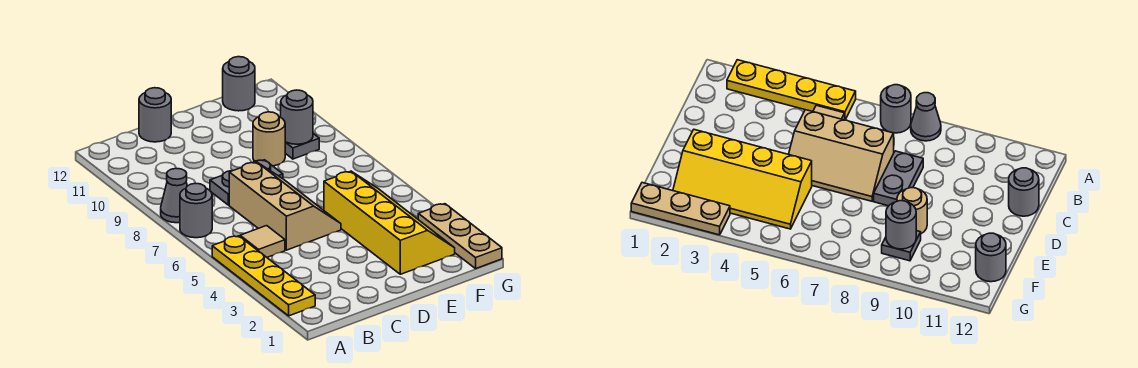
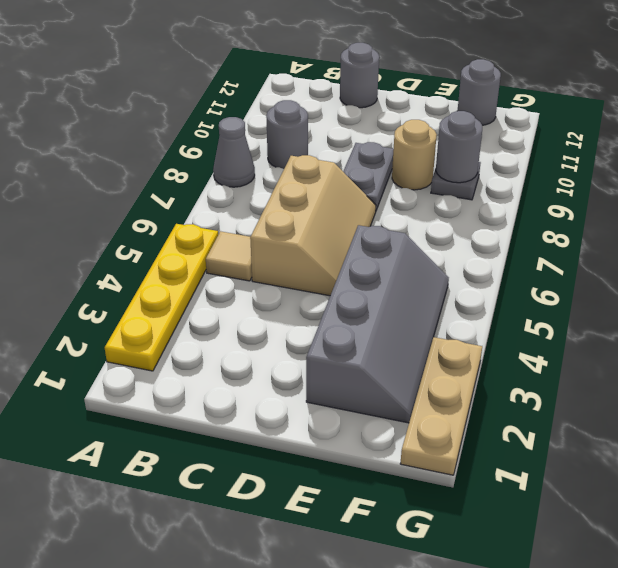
grey 1x1 round brick [180,183,212,238] -> grey 1x1 round brick moved to [266,100,308,169]
grey 1x2 plate [210,160,283,205] -> grey 1x2 plate turned to [343,142,394,210]
yellow 2x4 slope [324,171,455,274] -> grey 2x4 slope [306,225,449,423]

